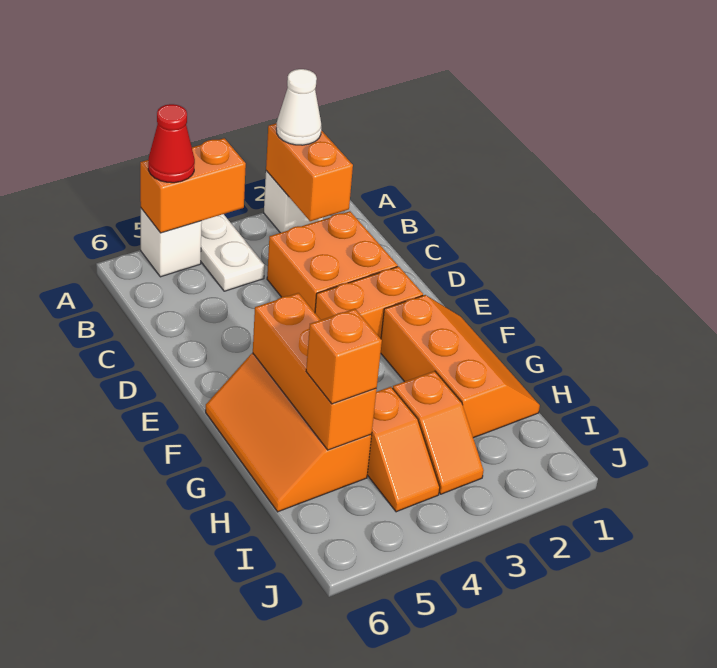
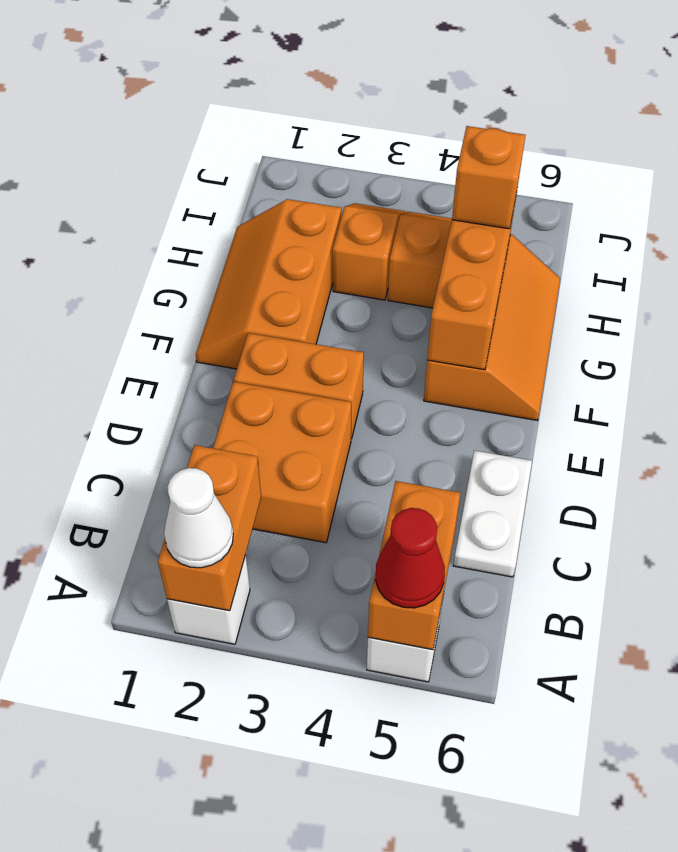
white 1x2 plate [201,214,265,291] -> white 1x2 plate moved to [453,450,532,577]
orange 1x2 brick [140,138,246,233] -> orange 1x2 brick turned to [368,481,460,650]

